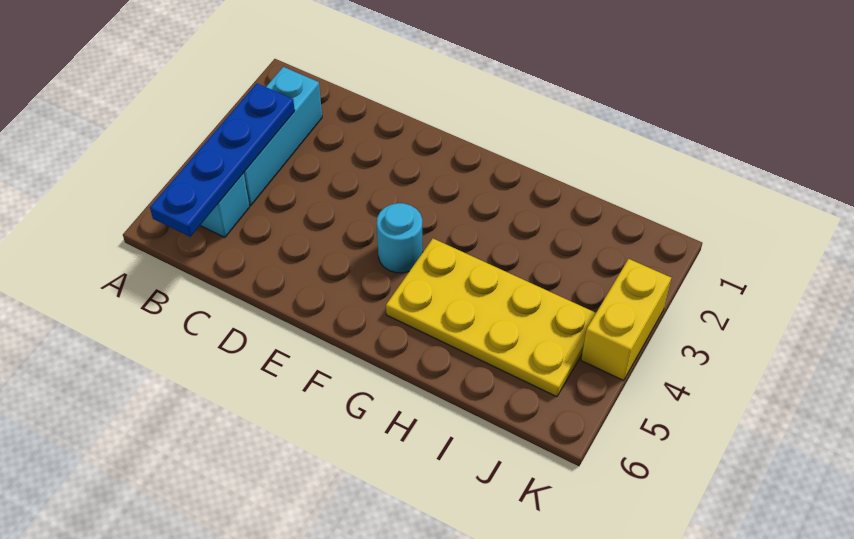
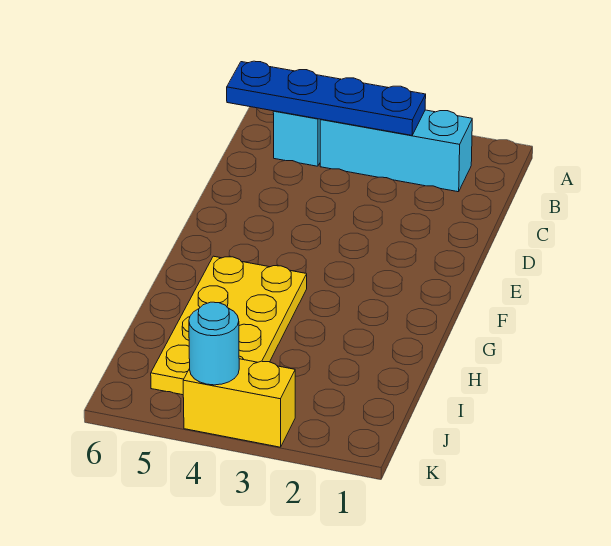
cyan 1x1 round brick [377,203,423,273] -> cyan 1x1 round brick moved to [189,302,239,385]

